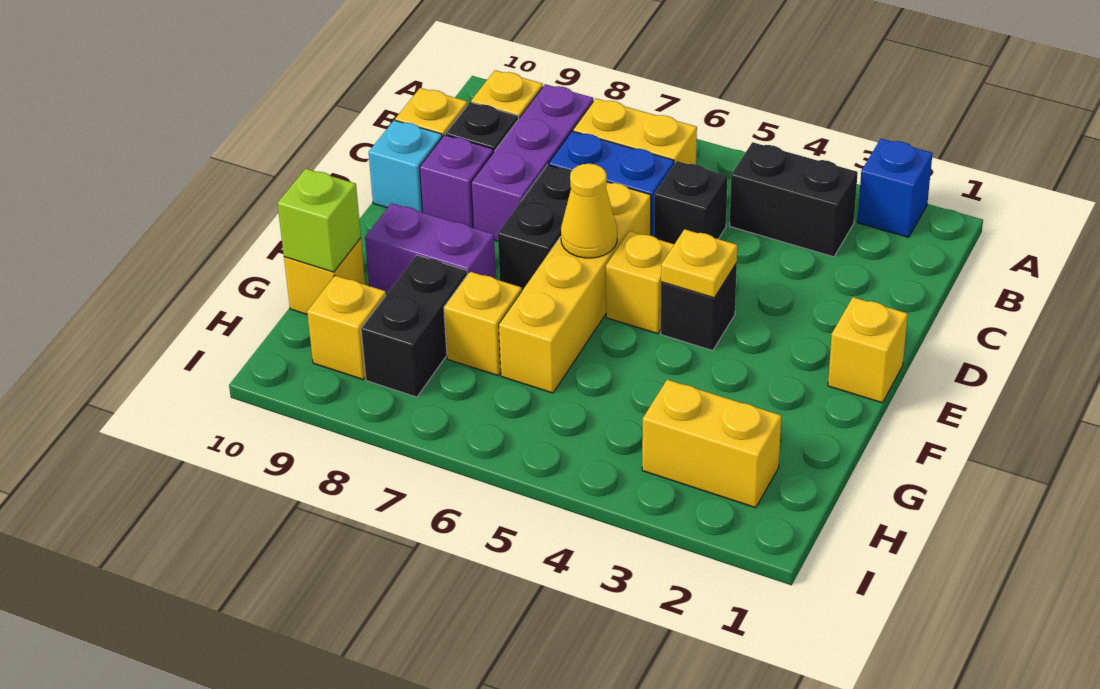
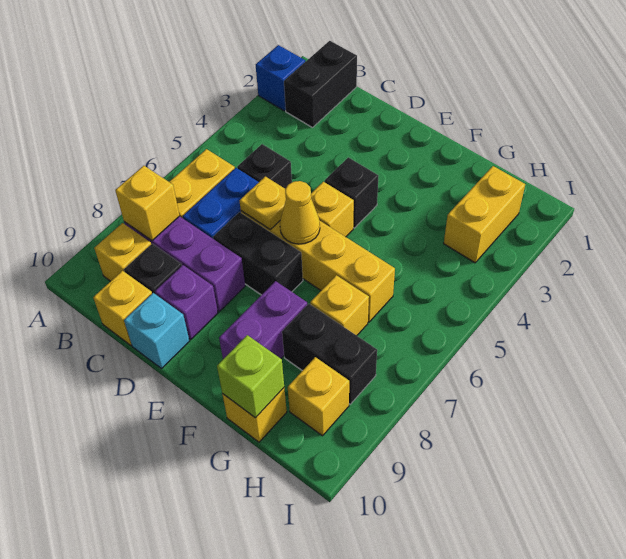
black 1x2 brick [730,142,858,257] -> black 1x2 brick moved to [284,41,357,128]
yellow 1x1 brick [828,297,908,403] -> yellow 1x1 brick moved to [115,166,179,241]
yellow 1x1 plate [661,229,737,298] -> yellow 1x1 plate moved to [240,176,286,229]

